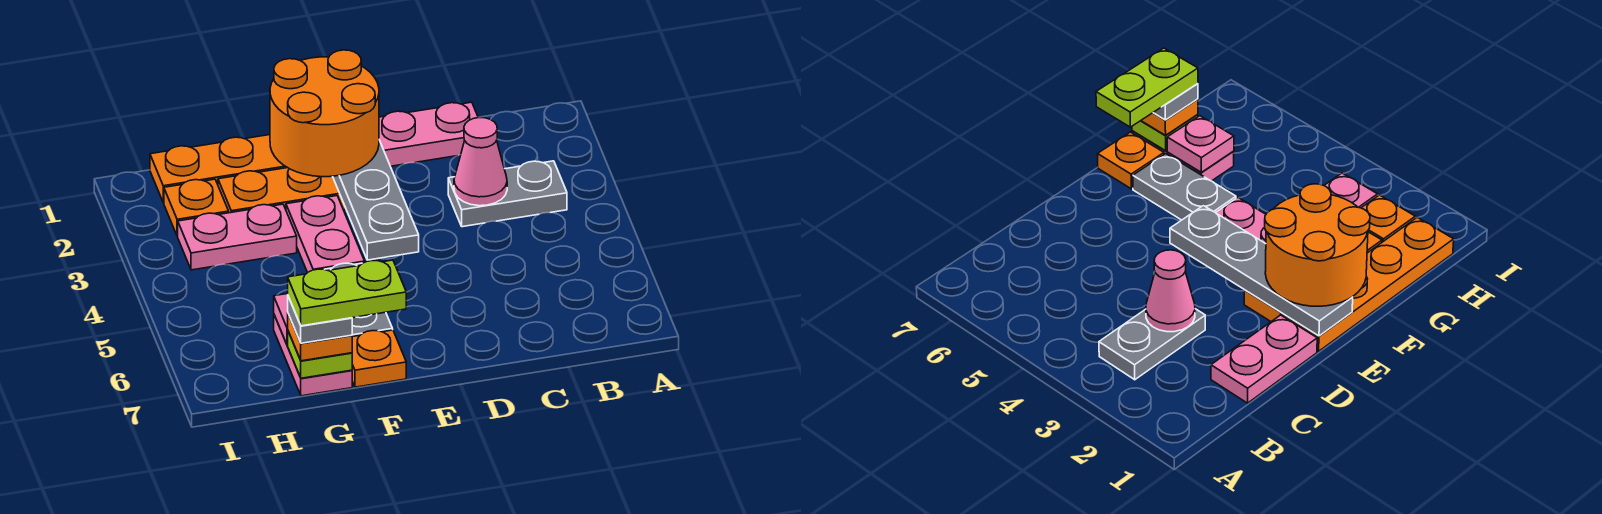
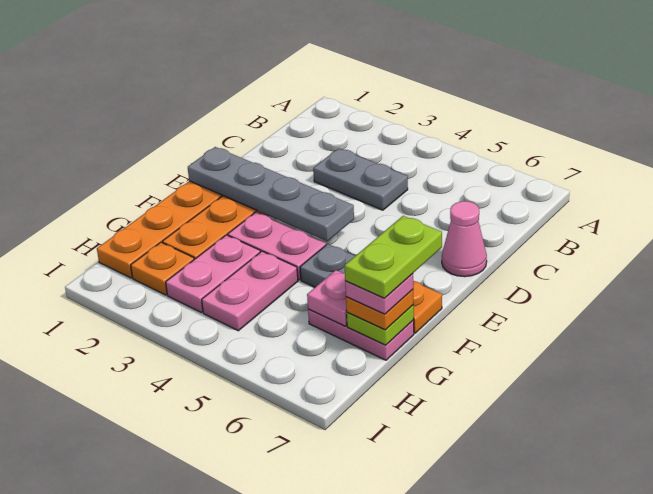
grey 1x2 plate [448,161,567,227] -> grey 1x2 plate turned to [313,148,408,210]
pink 1x2 plate [379,102,478,166] -> pink 1x2 plate moved to [202,251,298,331]
pink 1x1 cone [454,117,507,206] -> pink 1x1 cone moved to [442,201,487,277]
orange 2x2 round brick [270,50,379,177] -> none
grey 1x1 plate [288,296,352,343] -> pink 1x1 plate [345,274,413,314]

